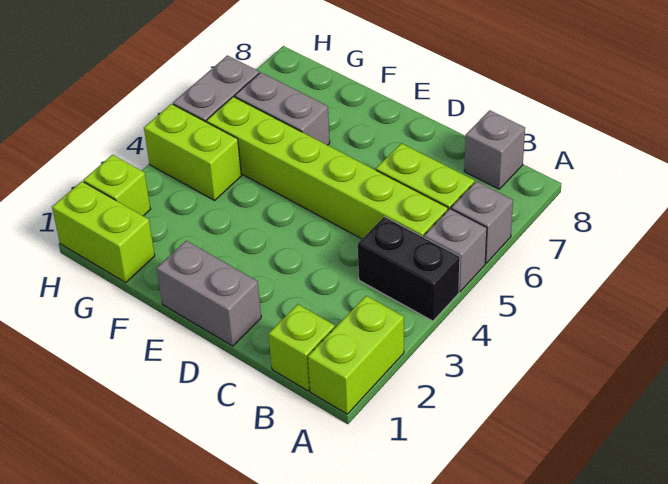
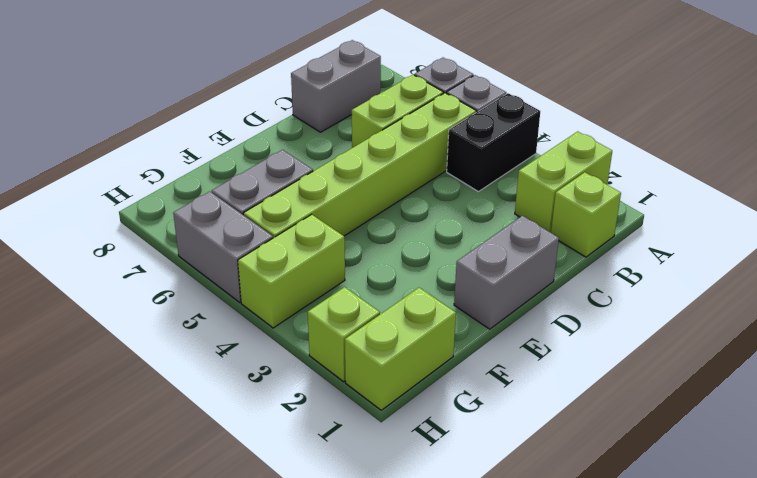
lime 1x2 brick [308,296,404,414] -> lime 1x2 brick turned to [515,131,612,233]
grey 1x1 brick [464,110,525,189] -> grey 1x2 brick [291,40,381,132]

